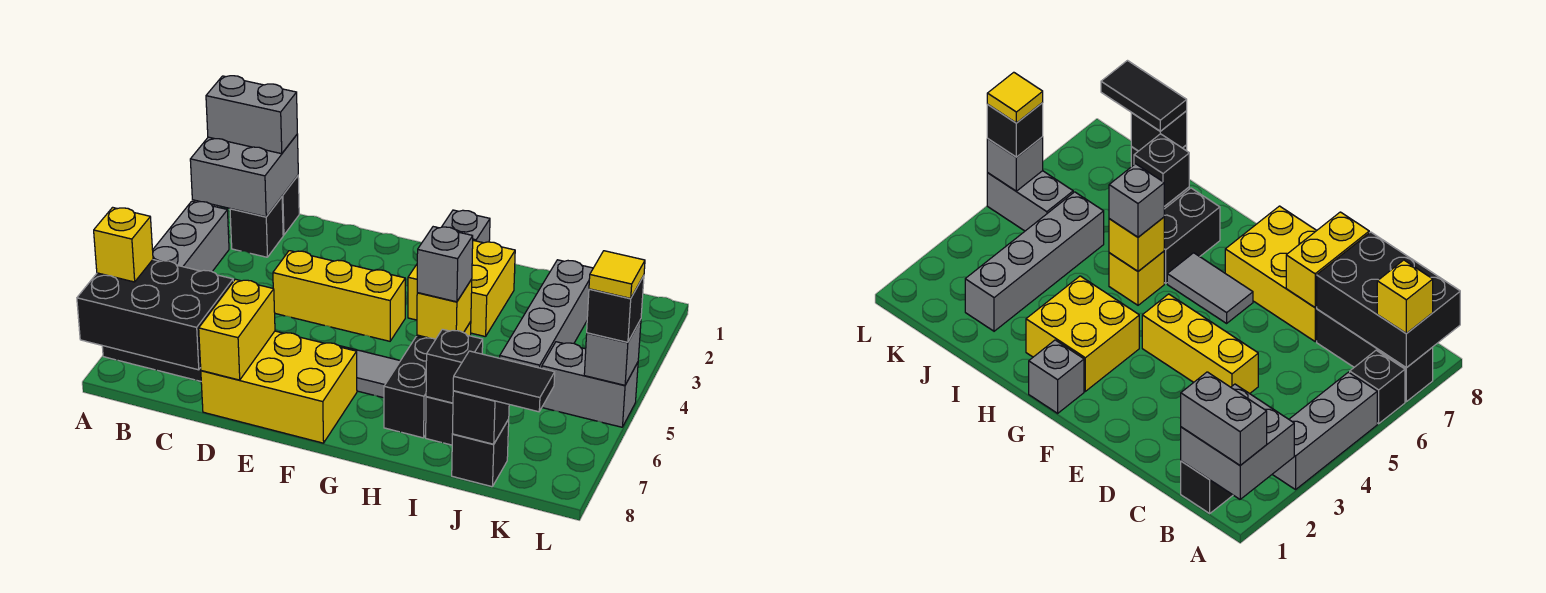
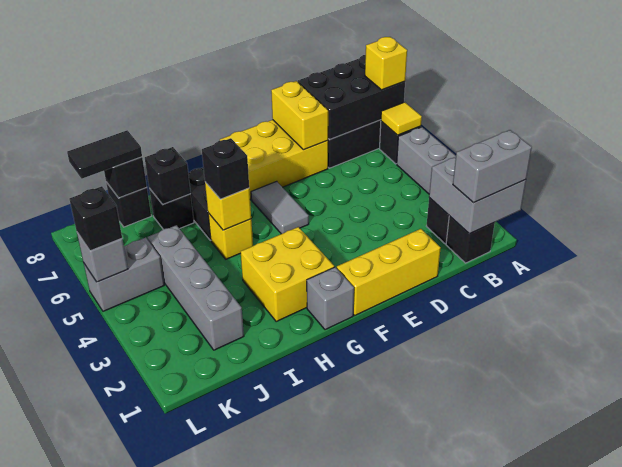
yellow 1x3 brick [273,251,405,341] -> yellow 1x3 brick moved to [337,229,441,315]
grey 1x2 tile [340,346,400,398] -> grey 1x2 tile turned to [251,181,309,234]
grey 1x1 brick [417,227,473,302] -> black 1x1 brick [202,138,249,199]
yellow 1x1 tile [589,251,645,298] -> yellow 1x1 tile moved to [381,102,422,135]

